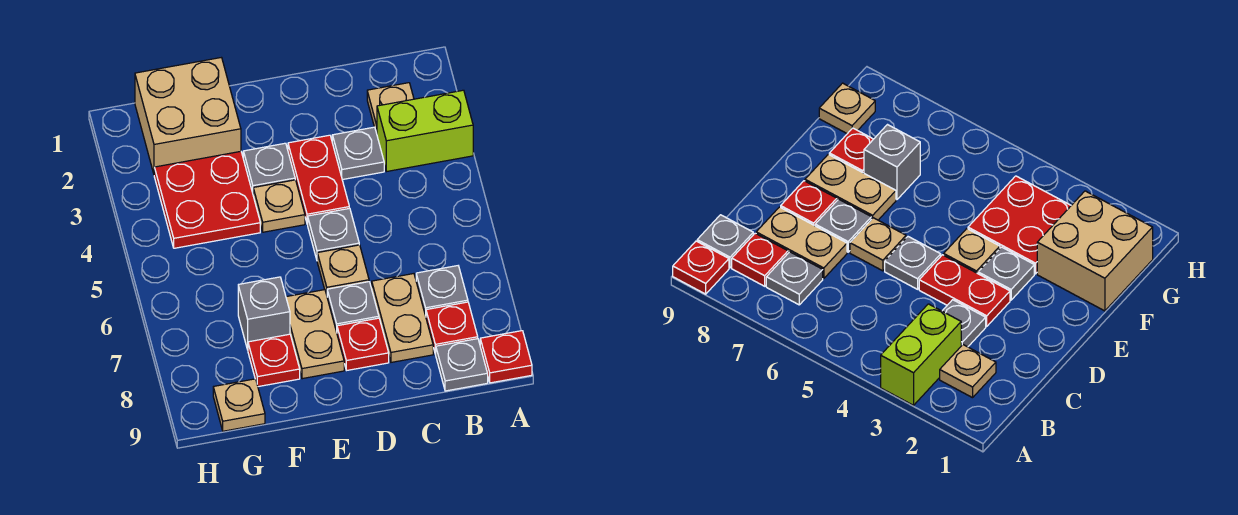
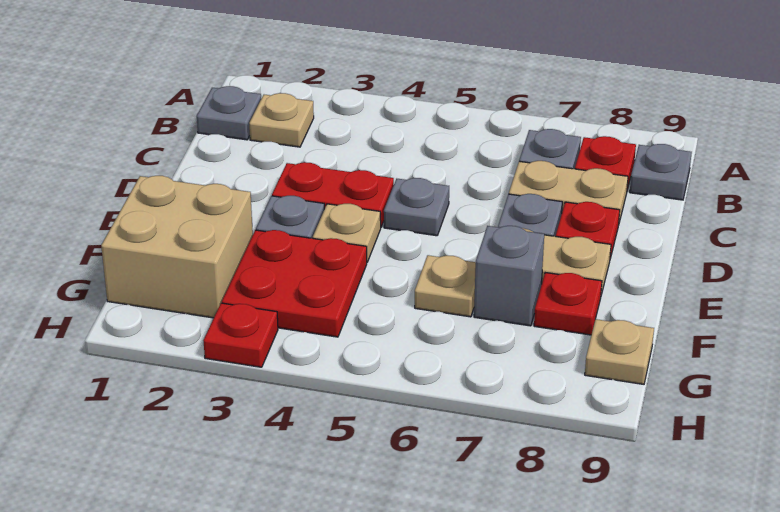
lime 1x2 brick [377,90,473,171] -> none
red 1x1 plate [480,331,532,383] -> red 1x1 plate moved to [203,303,278,367]
grey 1x1 plate [332,127,384,180] -> grey 1x1 plate moved to [197,86,261,140]
tan 1x1 plate [317,245,369,295] -> tan 1x1 plate moved to [415,255,476,317]

